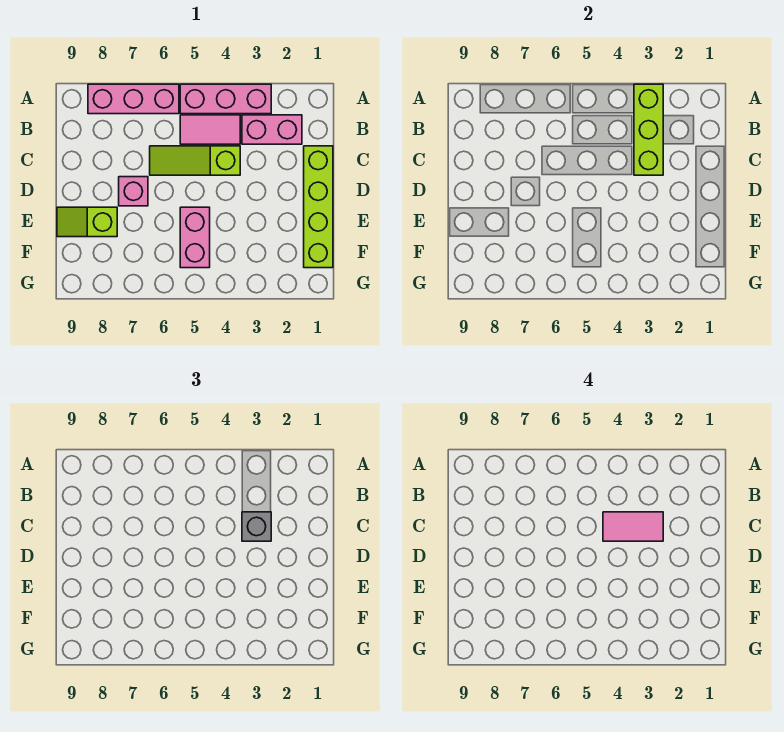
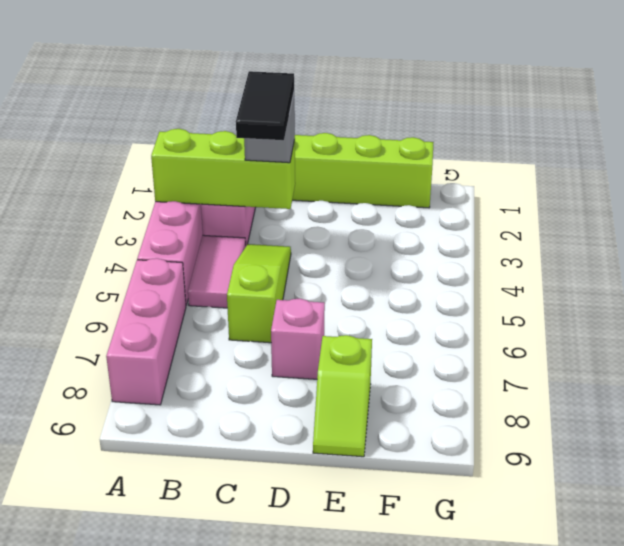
pink 1x2 tile [603,512,663,541] -> black 1x2 tile [236,71,294,140]
lime 1x3 slope [150,146,240,175] -> lime 1x3 slope turned to [227,244,291,343]
pink 1x2 brick [180,207,210,268] -> none

